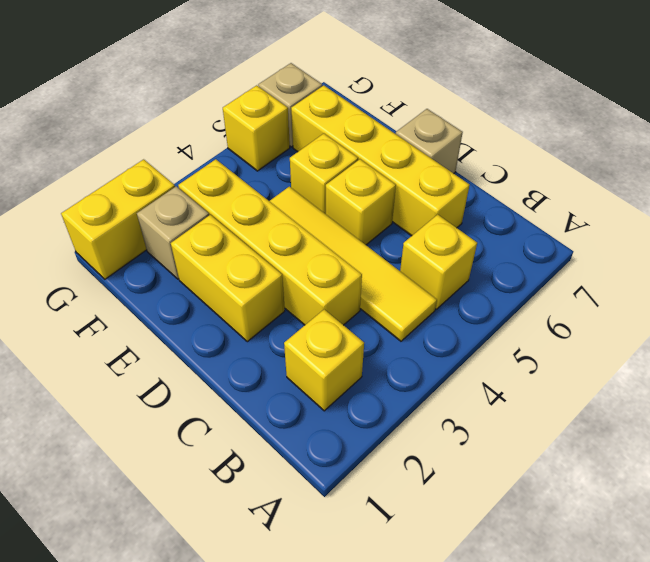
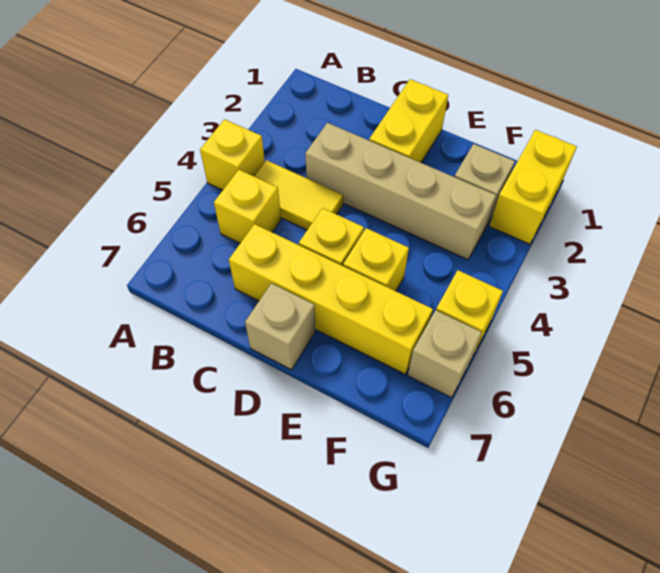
yellow 1x1 brick [284,309,364,411] -> yellow 1x1 brick moved to [200,119,265,190]
yellow 1x4 tile [270,187,437,341] -> yellow 1x2 tile [254,160,343,230]
yellow 1x4 brick [178,159,362,325] -> tan 1x4 brick [305,123,496,260]
yellow 1x2 brick [171,215,285,342] -> yellow 1x2 brick turned to [369,79,448,163]

